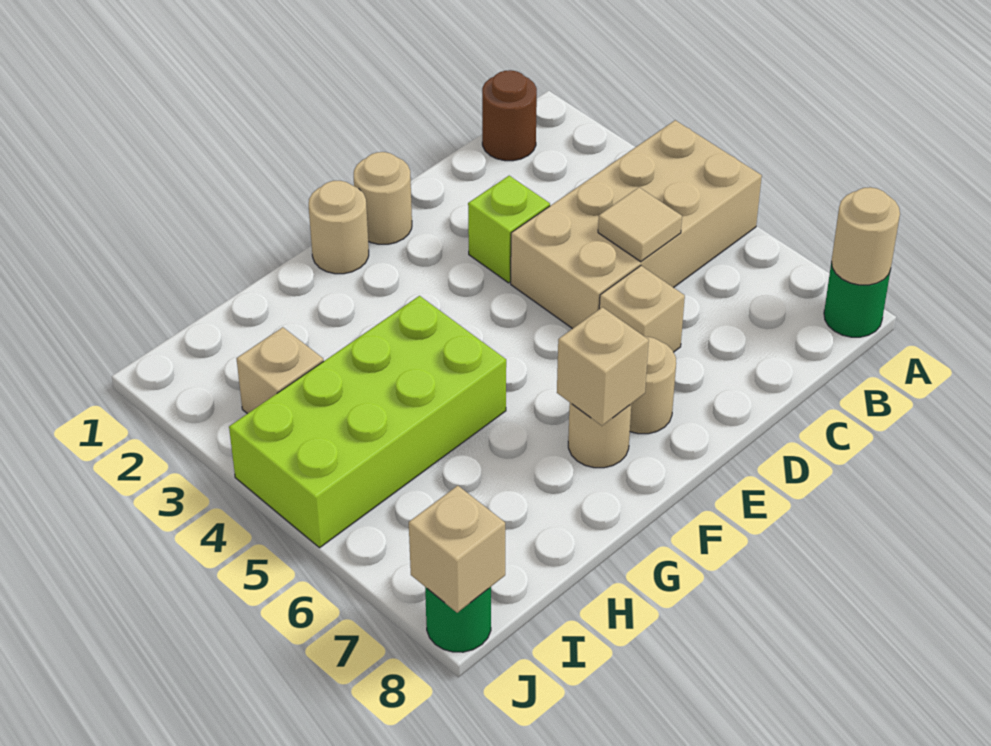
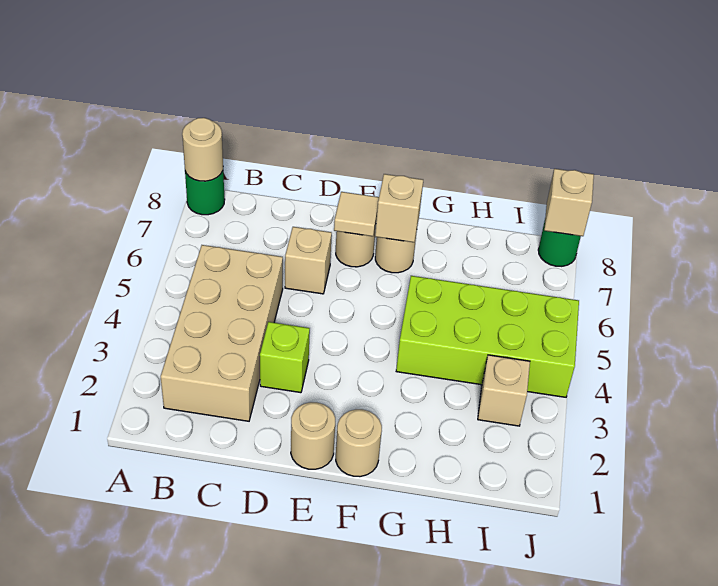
tan 2x4 brick [511,120,762,329] -> tan 2x4 brick turned to [161,245,283,421]
brown 1x1 round brick [482,70,537,161] -> none
tan 1x1 tile [598,187,682,262] -> tan 1x1 tile moved to [334,192,379,236]

